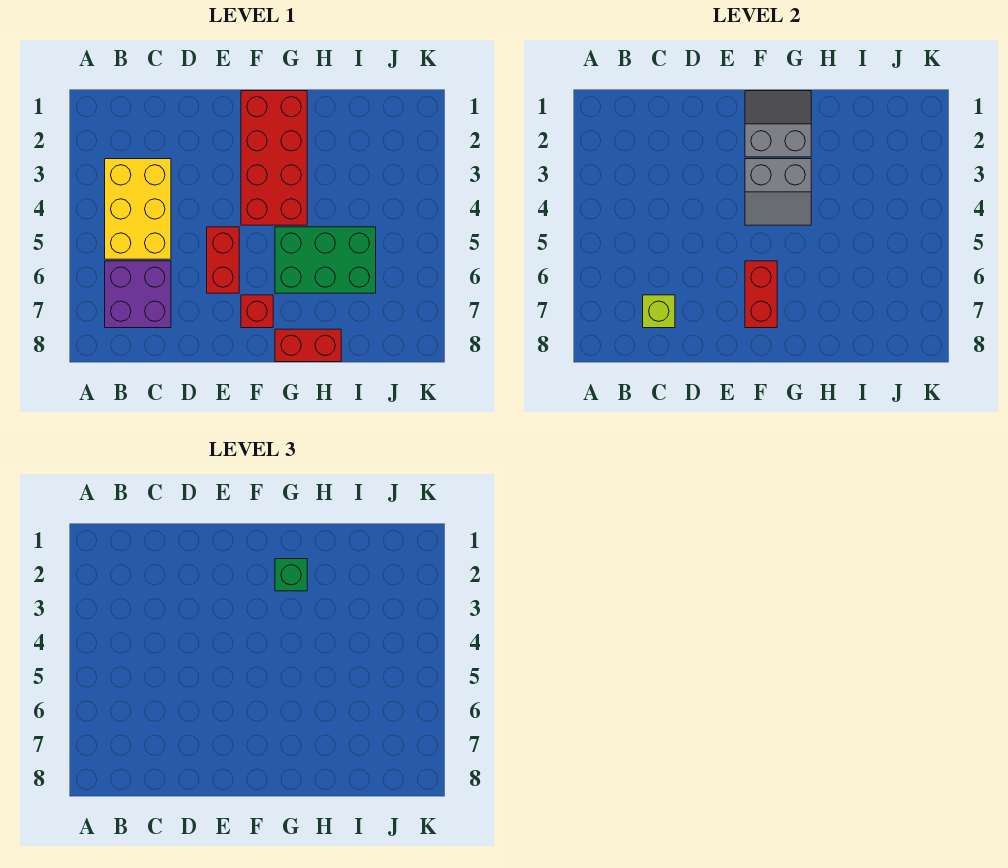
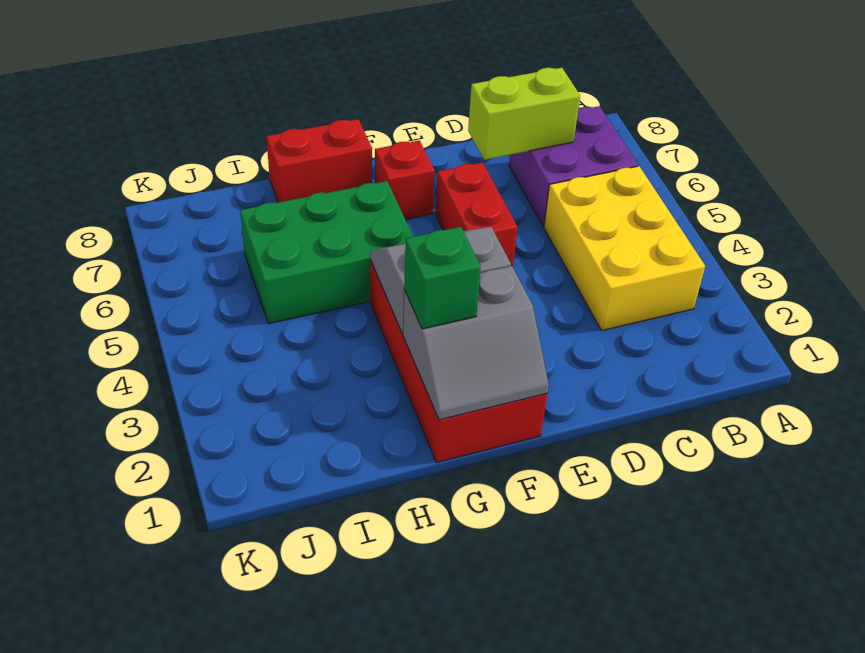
lime 1x1 brick [643,295,675,328] -> lime 1x2 brick [468,68,580,160]
red 1x2 brick [745,261,777,328] -> none

